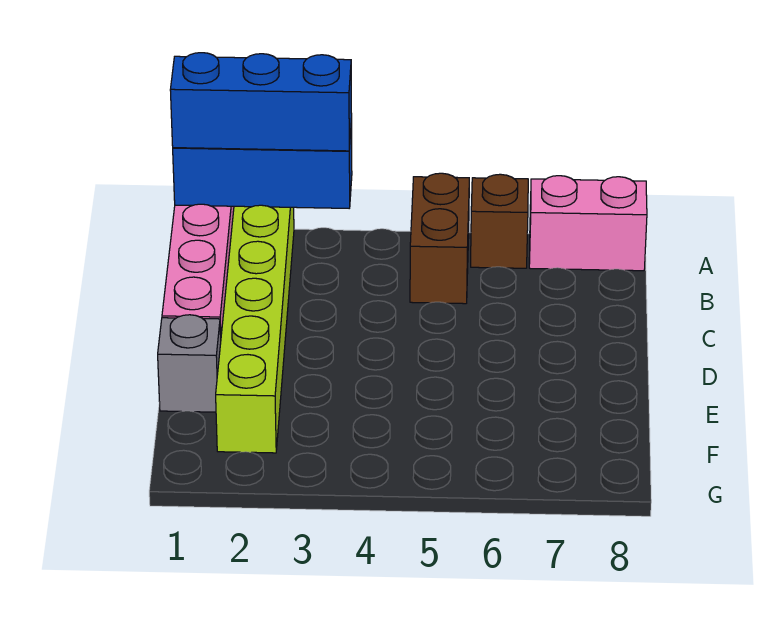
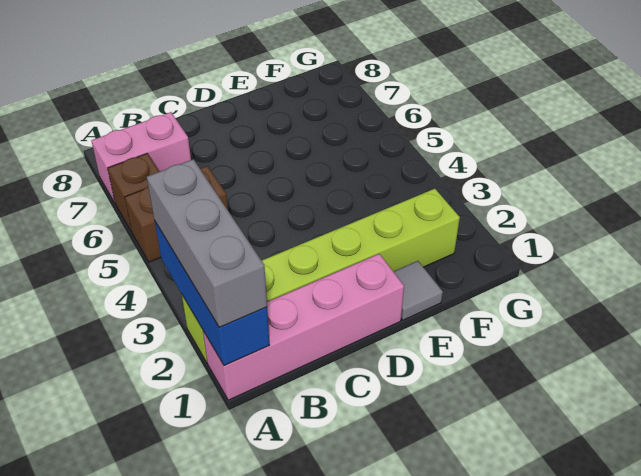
blue 1x3 brick [170,53,352,151] -> grey 1x3 brick [147,159,267,327]
pink 1x2 brick [529,176,647,271] -> pink 1x2 brick turned to [91,112,191,203]
grey 1x1 brick [158,315,221,412] -> grey 1x1 tile [393,261,443,320]

